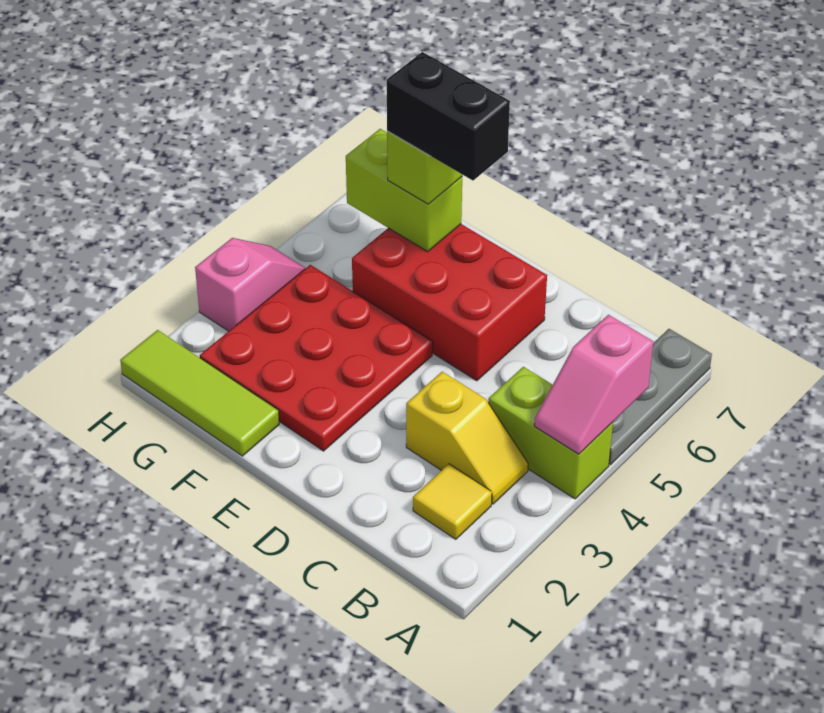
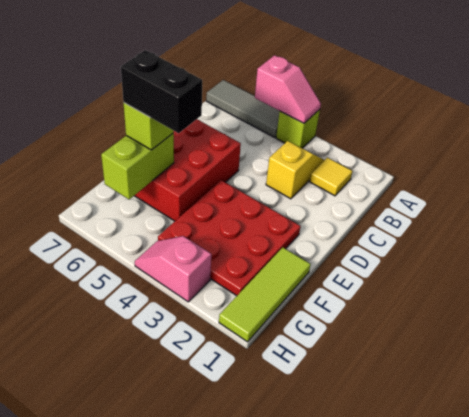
lime 1x2 brick [488,367,613,499] -> lime 1x1 brick [276,109,320,148]
grey 1x3 plate [609,329,712,465] -> grey 1x3 tile [206,80,280,138]
black 1x2 brick [387,52,510,180] -> black 1x2 brick turned to [121,50,202,133]

